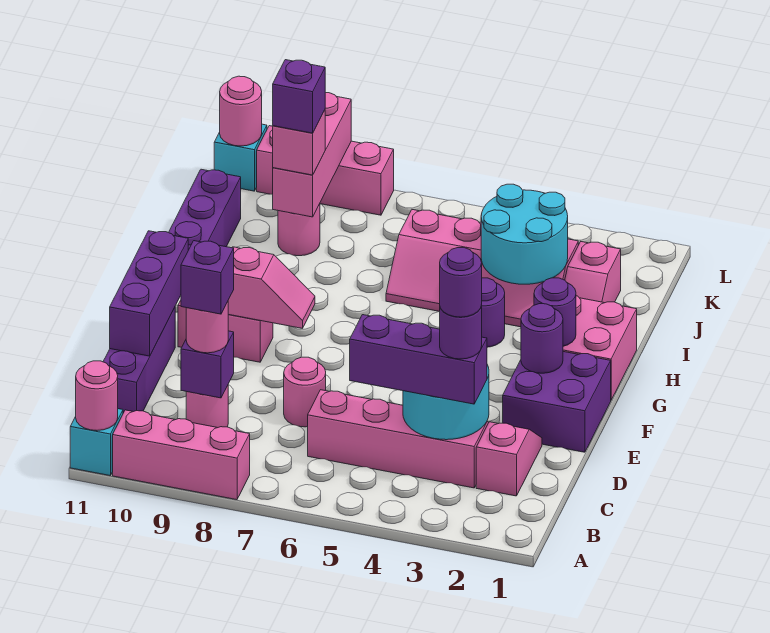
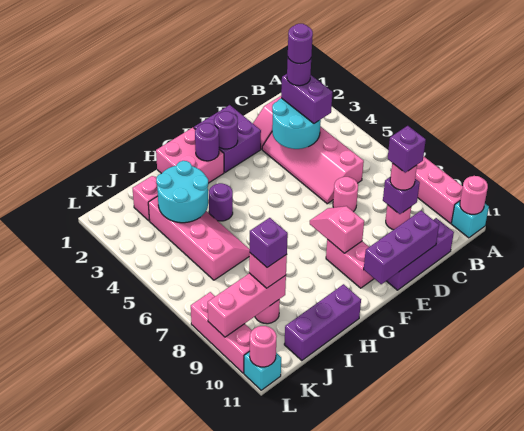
purple 1x3 brick [350,315,487,404] -> purple 1x2 brick [281,74,333,123]

